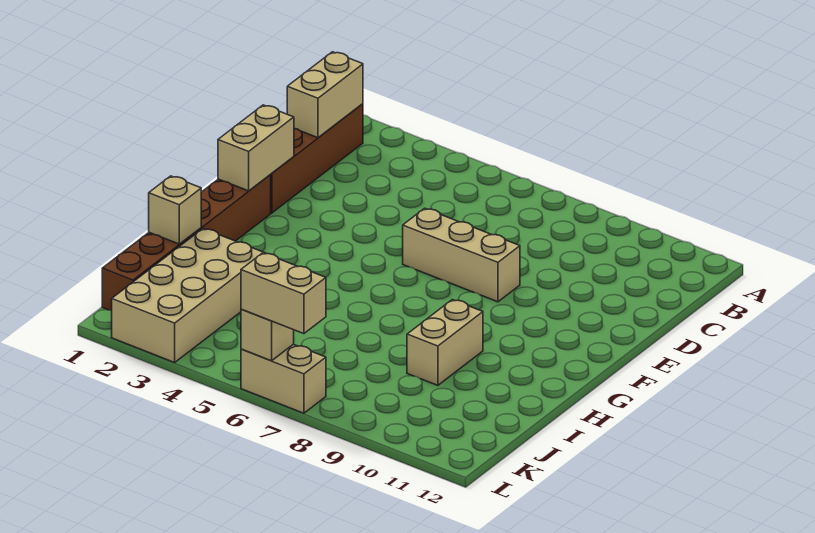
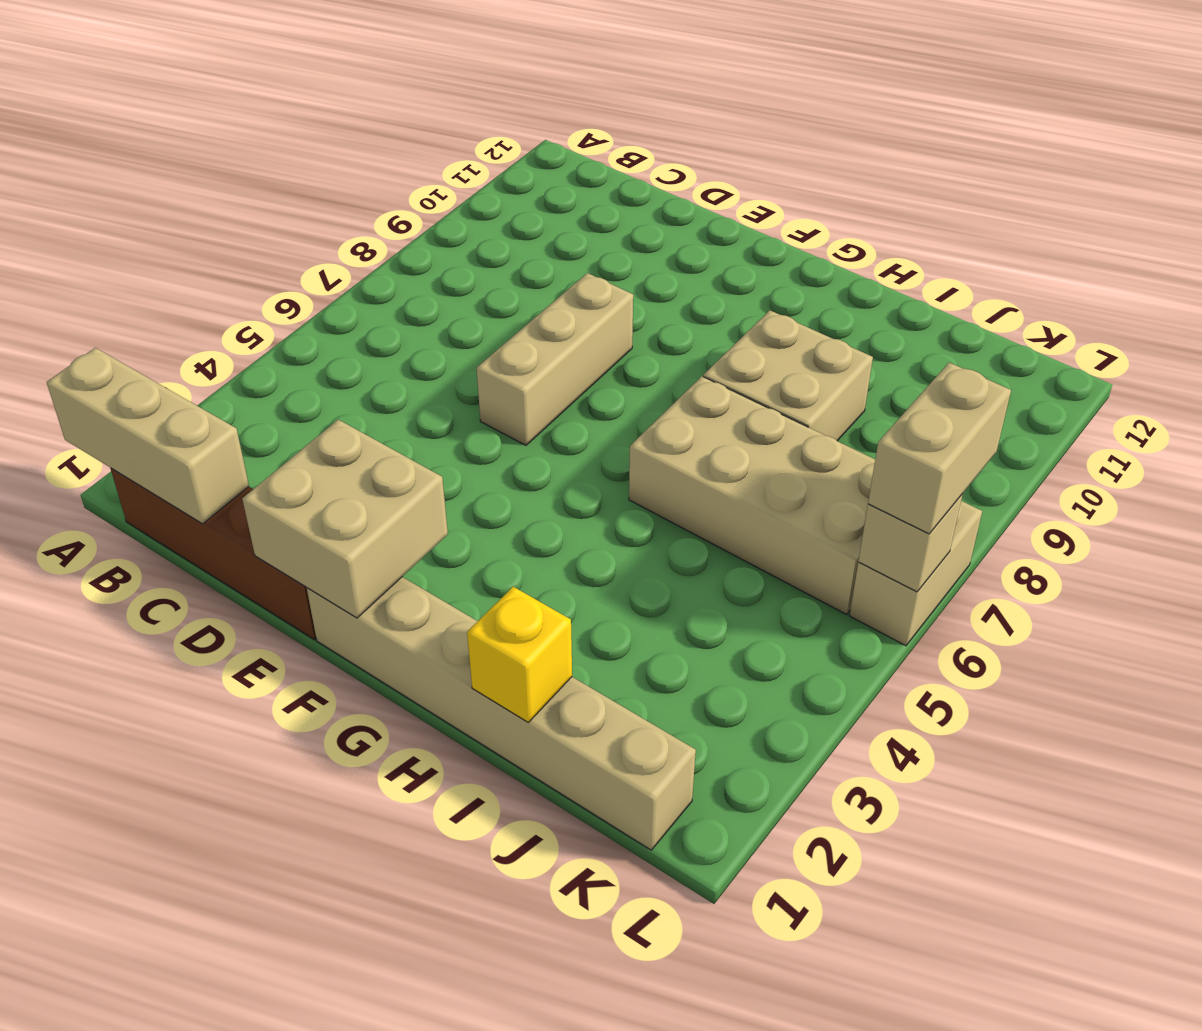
tan 1x2 brick [287,52,363,138] -> tan 1x3 brick [47,348,249,524]
tan 1x2 brick [218,105,294,191] -> tan 2x2 brick [242,420,448,618]
brown 1x6 brick [102,175,271,311] -> tan 1x6 brick [307,577,696,850]
tan 1x2 brick [407,300,483,385] -> tan 2x2 brick [703,310,873,441]
tan 1x1 brick [149,176,201,244] -> yellow 1x1 brick [467,587,572,722]
tan 2x4 brick [112,229,266,363] -> tan 2x4 brick moved to [629,376,875,614]

